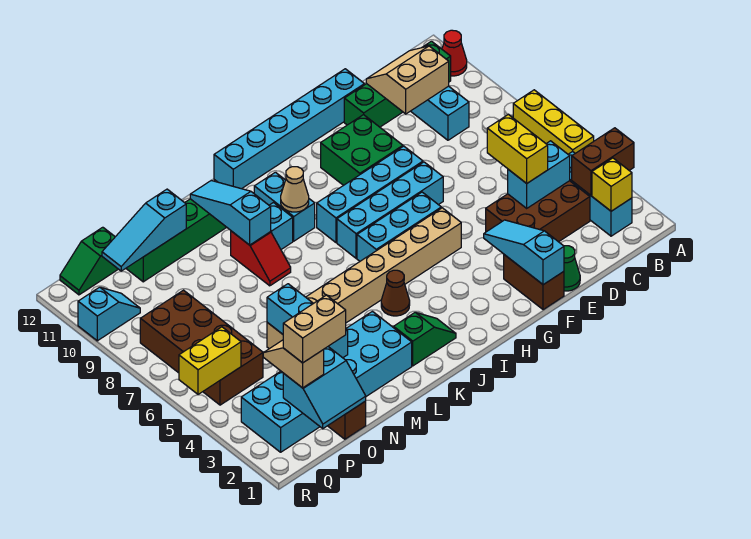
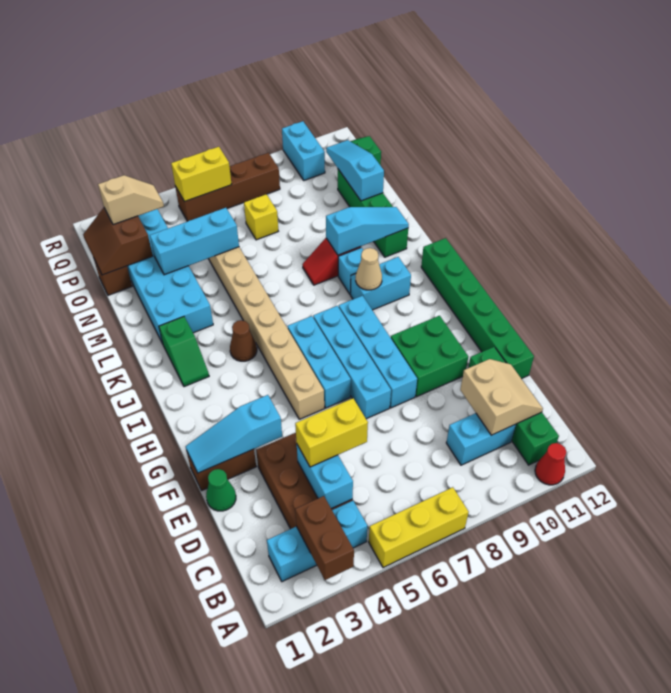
yellow 1x1 brick [592,158,632,211] -> yellow 1x1 brick moved to [244,194,278,240]
cyan 1x6 brick [214,69,364,189] -> green 1x6 brick [421,238,534,379]
cyan 1x3 slope [484,220,564,285] -> cyan 1x3 slope turned to [186,395,282,473]
cyan 2x2 slope [283,347,366,429] -> brown 2x2 slope [83,208,153,275]
tan 1x2 brick [283,295,346,363] -> none
brown 2x4 brick [140,290,263,405] -> brown 1x4 brick [175,153,280,221]
yellow 1x2 brick [179,327,241,394] -> yellow 1x2 brick turned to [171,147,232,202]
cyan 1x2 slope [78,287,140,341] -> cyan 1x2 brick [282,121,325,180]

